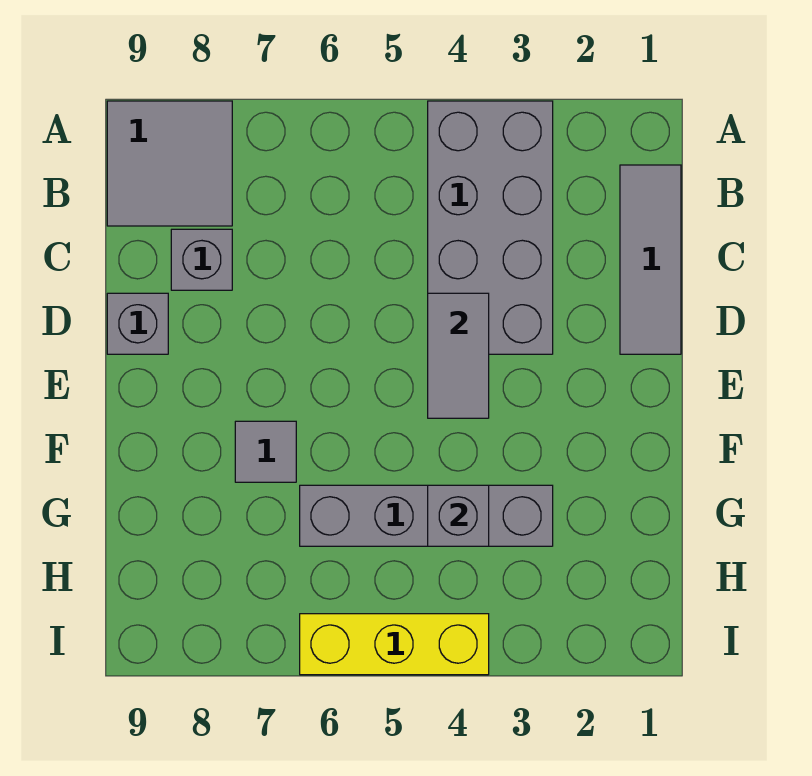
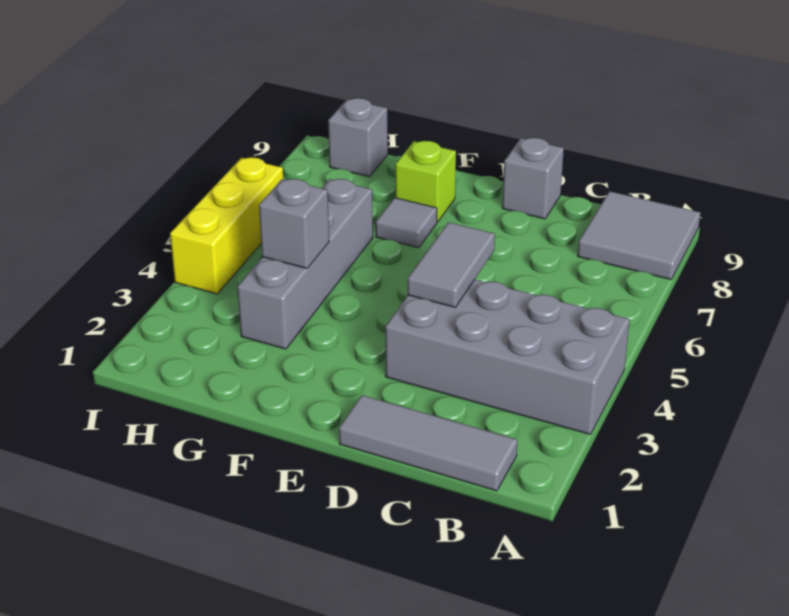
grey 1x1 brick [171,229,232,290] -> grey 1x1 brick moved to [328,98,388,177]
grey 1x2 tile [428,293,489,418] -> grey 1x2 tile turned to [408,222,495,307]
none -> lime 1x1 brick [395,141,456,222]

